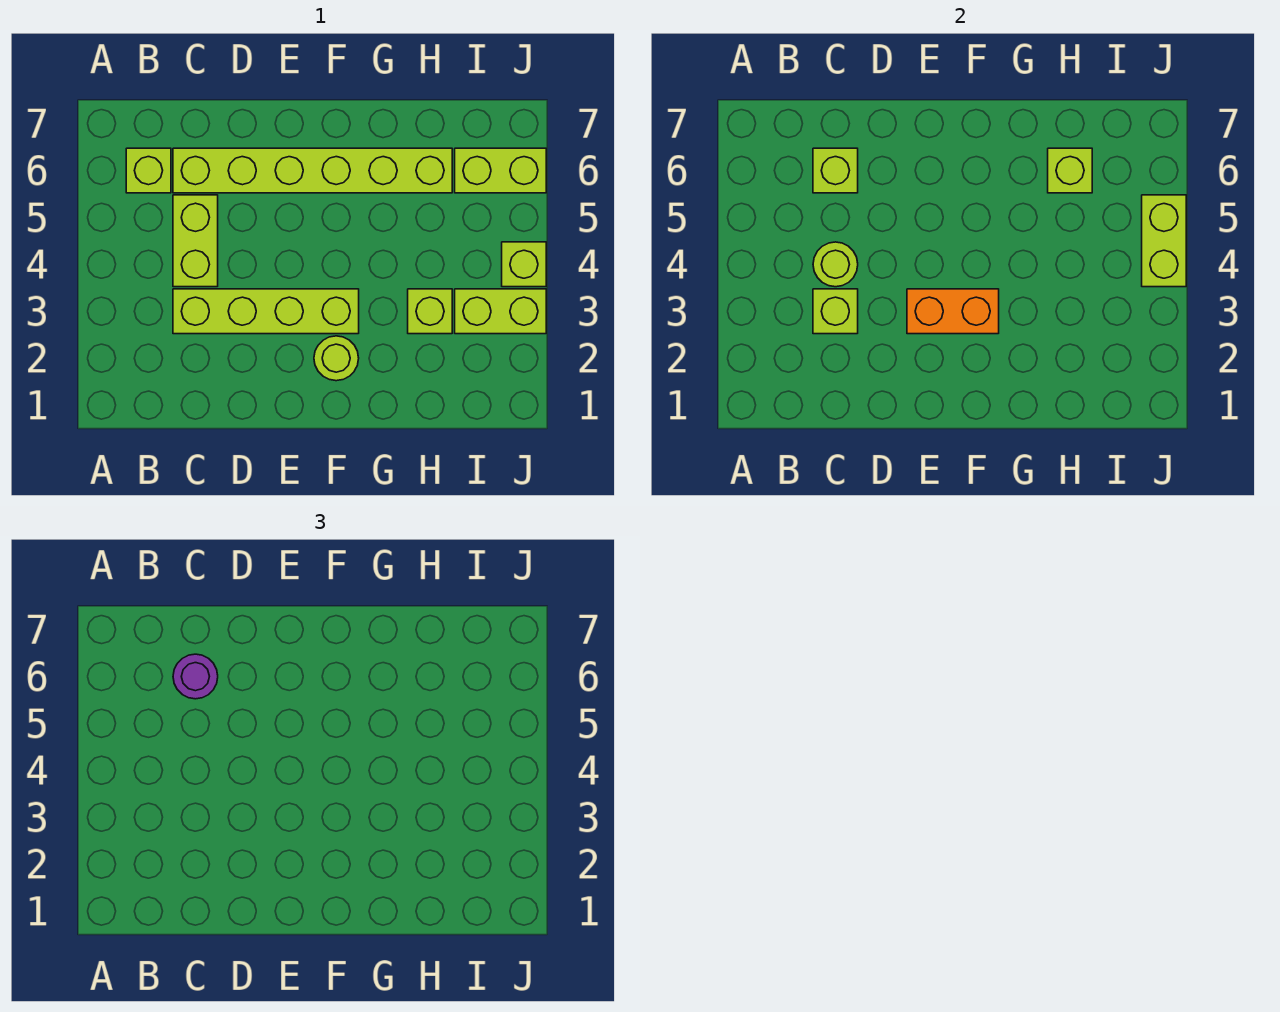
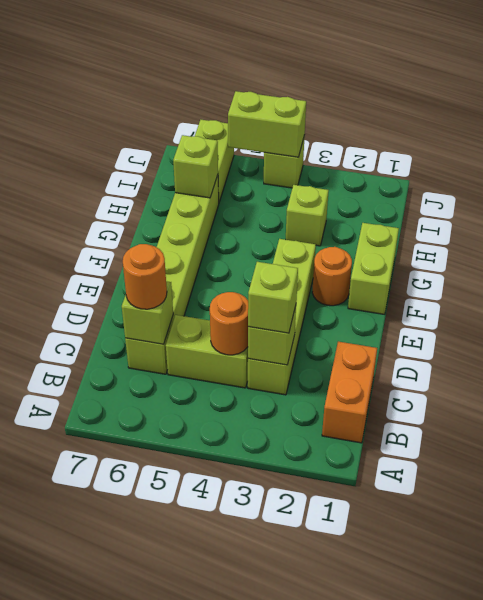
lime 1x1 brick [126,148,171,193] -> lime 1x1 brick moved to [248,262,298,333]
lime 1x1 round brick [813,242,858,287] -> orange 1x1 round brick [210,292,248,355]
purple 1x1 round brick [173,654,218,699] -> orange 1x1 round brick [123,244,167,309]
orange 1x2 brick [907,289,999,334] -> orange 1x2 brick moved to [322,342,377,443]
lime 1x1 round brick [314,336,359,381] -> orange 1x1 round brick [312,247,352,306]
lime 1x2 brick [455,289,546,334] -> lime 1x2 brick moved to [348,223,399,314]

